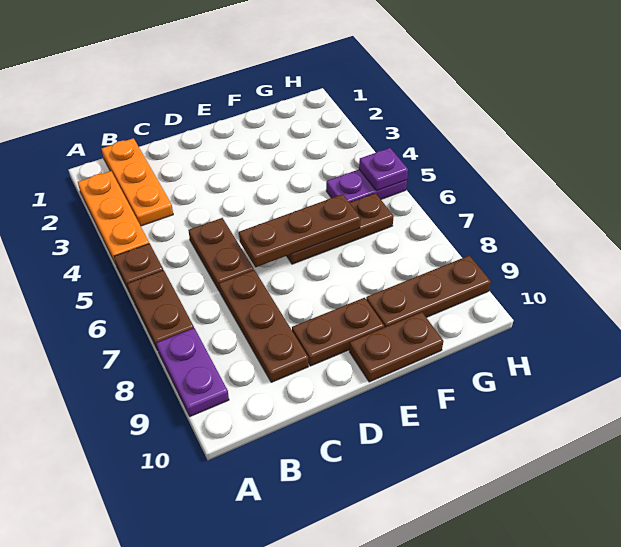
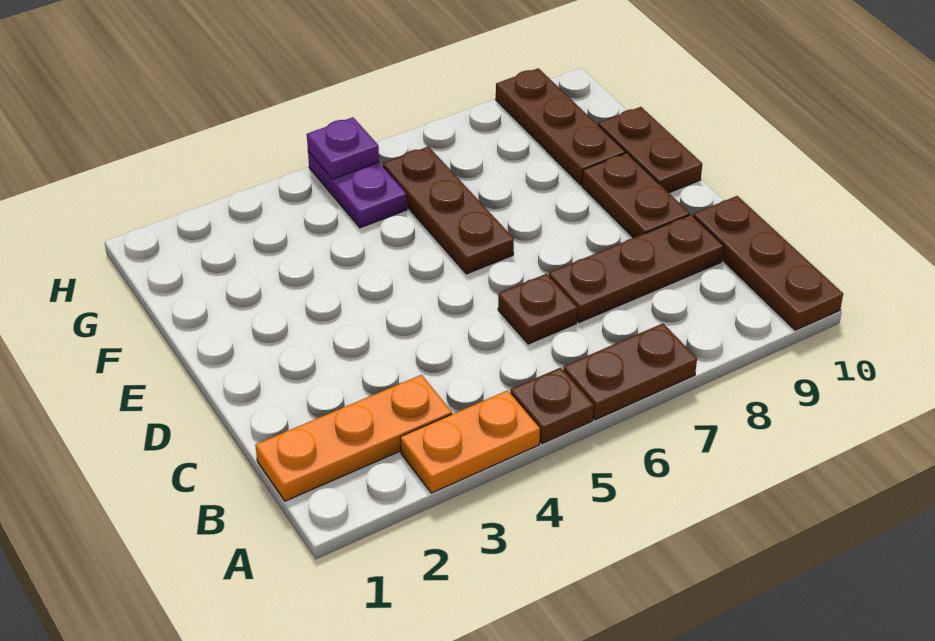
orange 1x3 plate [78,171,149,264] -> orange 1x2 plate [400,390,540,493]
purple 1x2 plate [156,328,229,416] -> none
brown 1x2 plate [188,218,254,292] -> brown 1x1 plate [498,274,577,344]
brown 1x3 plate [239,194,361,267] -> brown 1x3 plate moved to [693,196,843,330]

